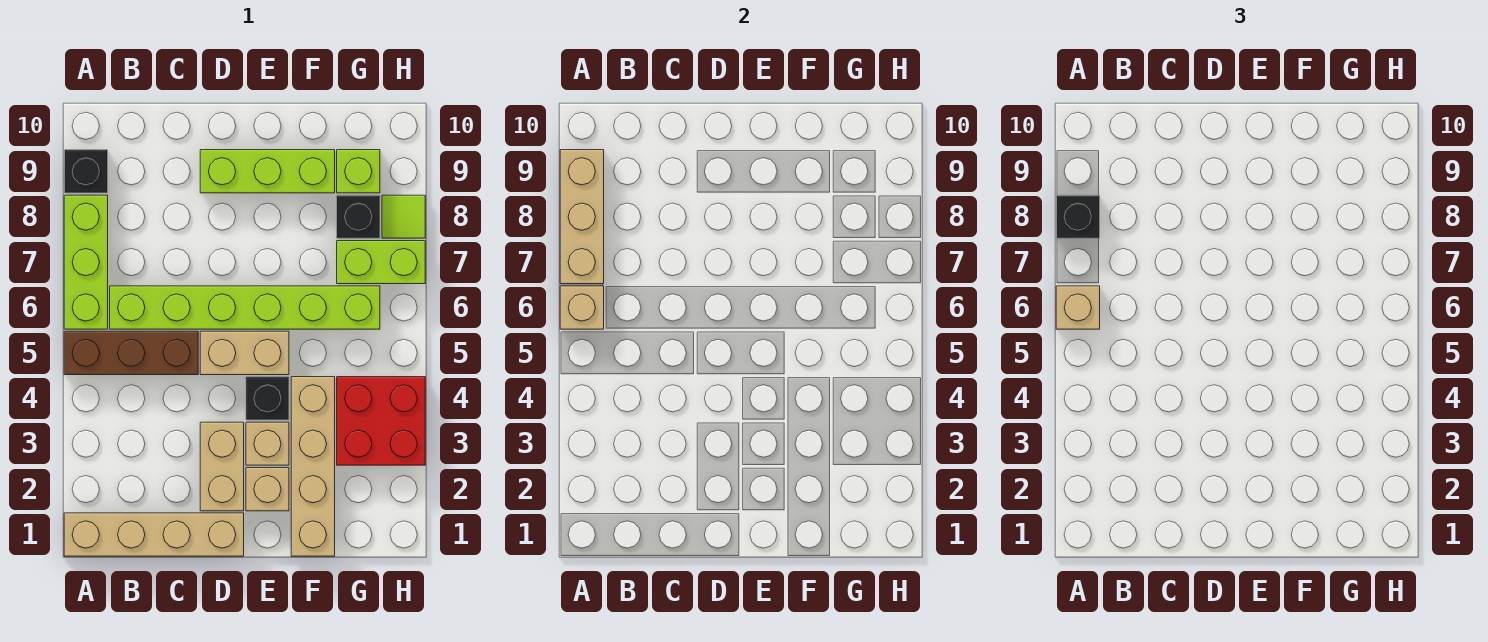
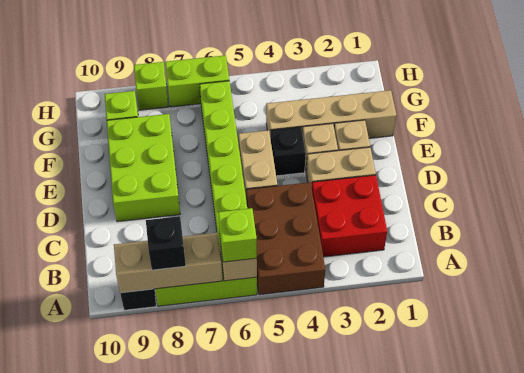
tan 1x4 brick [64,513,244,556] -> none
brown 1x3 brick [64,331,198,375] -> brown 2x3 brick [246,182,325,295]
tan 1x1 brick [1056,286,1100,329] -> lime 1x1 brick [218,208,257,262]
lime 1x3 brick [200,150,335,193] -> lime 2x3 brick [107,114,180,222]
red 2x2 brick [337,377,425,465] -> red 2x2 brick moved to [312,175,387,257]
lime 1x2 brick [337,241,425,284] -> lime 1x2 brick turned to [165,55,229,107]
black 1x1 brick [337,195,380,238] -> none
lime 1x1 tile [382,195,425,238] -> lime 1x1 brick [134,62,169,110]

